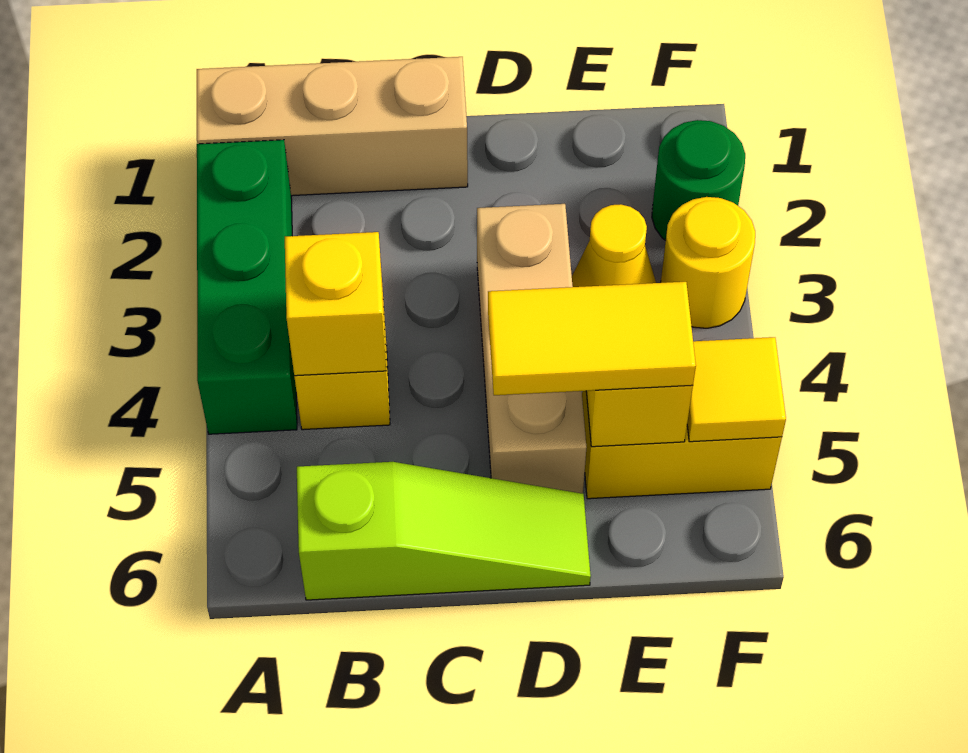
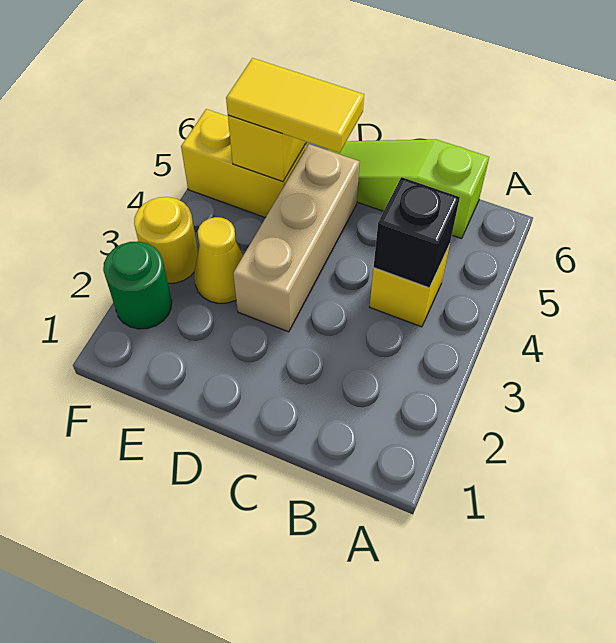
tan 1x3 brick [197,57,468,196] -> none
green 1x3 brick [197,140,297,434] -> none
yellow 1x1 brick [285,232,386,376] -> black 1x1 brick [374,177,460,288]
yellow 1x1 tile [687,337,786,442] -> none

